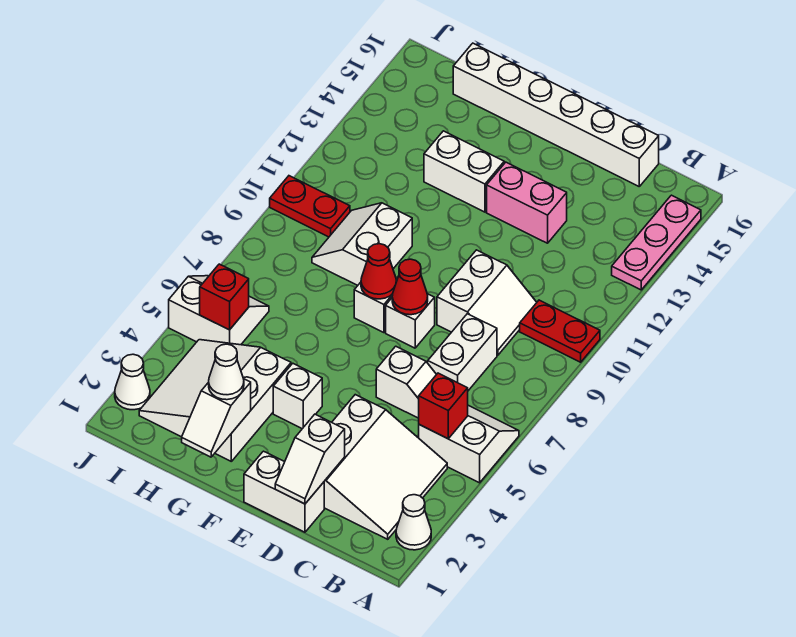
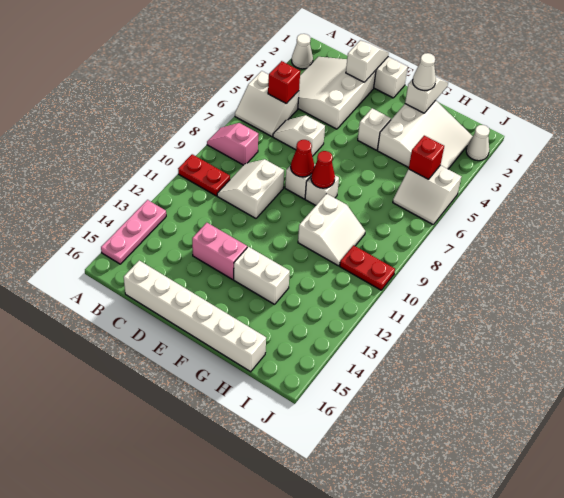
none -> pink 1x2 slope [207,123,258,165]
white 1x2 brick [428,314,497,391] -> none

